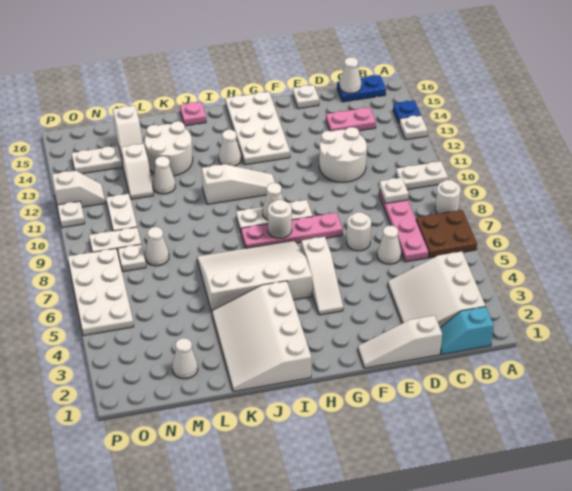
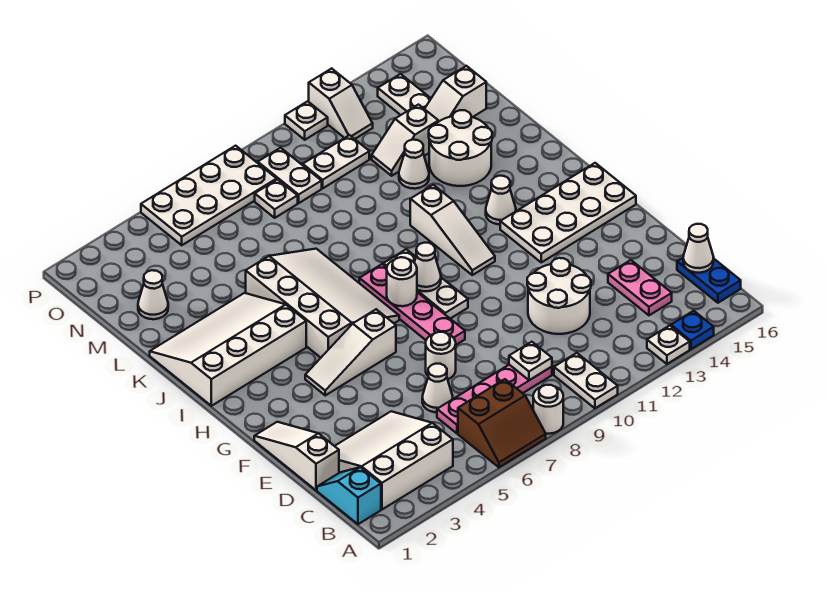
brown 2x2 plate [416,210,477,258] -> brown 2x2 slope [458,379,546,467]
white 1x1 plate [293,85,319,109] -> none
pink 1x1 plate [180,102,206,126] -> none
white 1x1 cone [145,227,169,266] -> none

